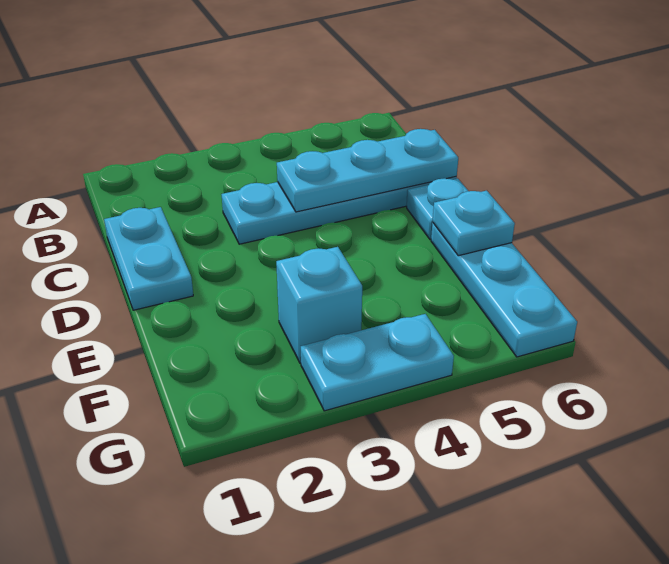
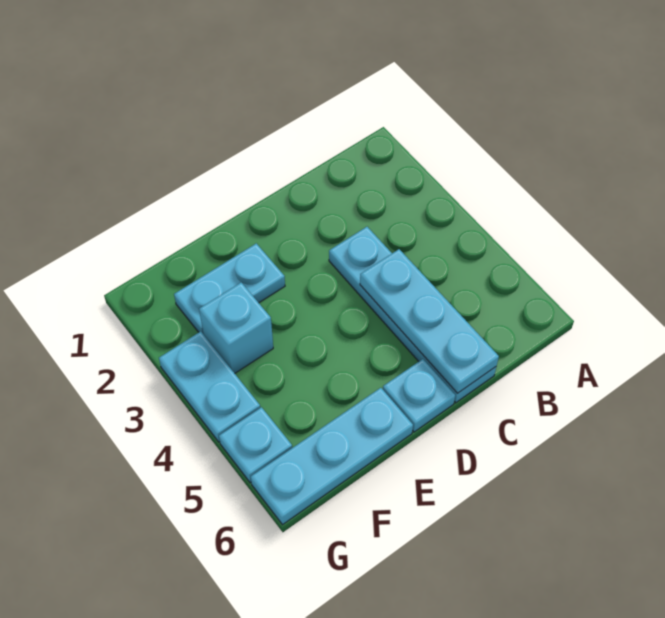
cyan 1x2 plate [104,207,193,310] -> cyan 1x2 plate moved to [174,243,285,335]
cyan 1x1 plate [433,191,515,256] -> cyan 1x1 plate moved to [219,407,292,483]

